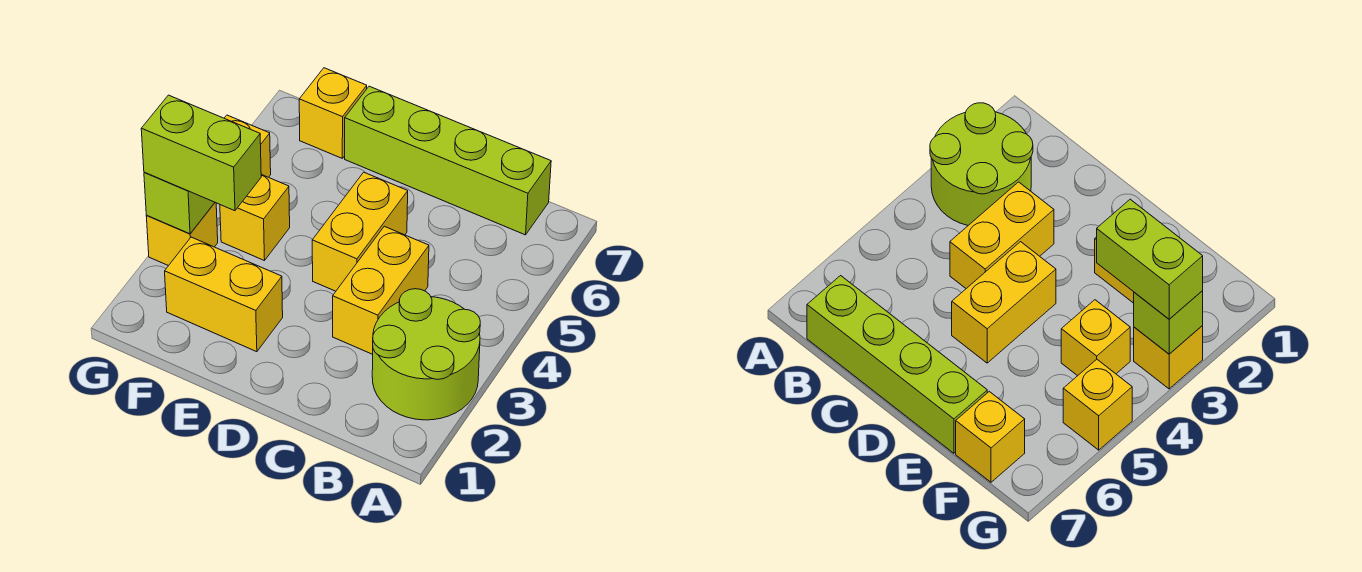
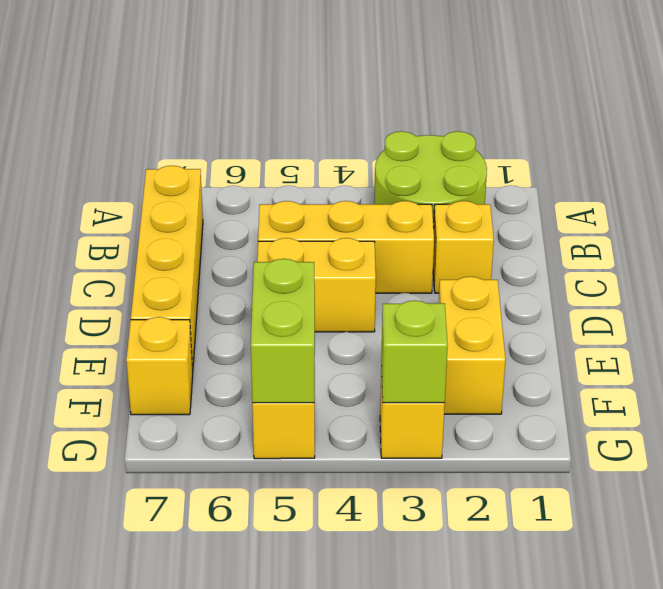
lime 1x4 brick [345,86,551,235] -> yellow 1x4 brick [131,166,203,369]
yellow 1x2 brick [333,226,429,354] -> yellow 1x3 brick [258,201,434,293]
lime 1x2 brick [141,95,261,211] -> lime 1x2 brick moved to [251,259,315,403]
yellow 1x1 brick [220,175,290,261] -> yellow 1x1 brick moved to [433,201,494,293]

